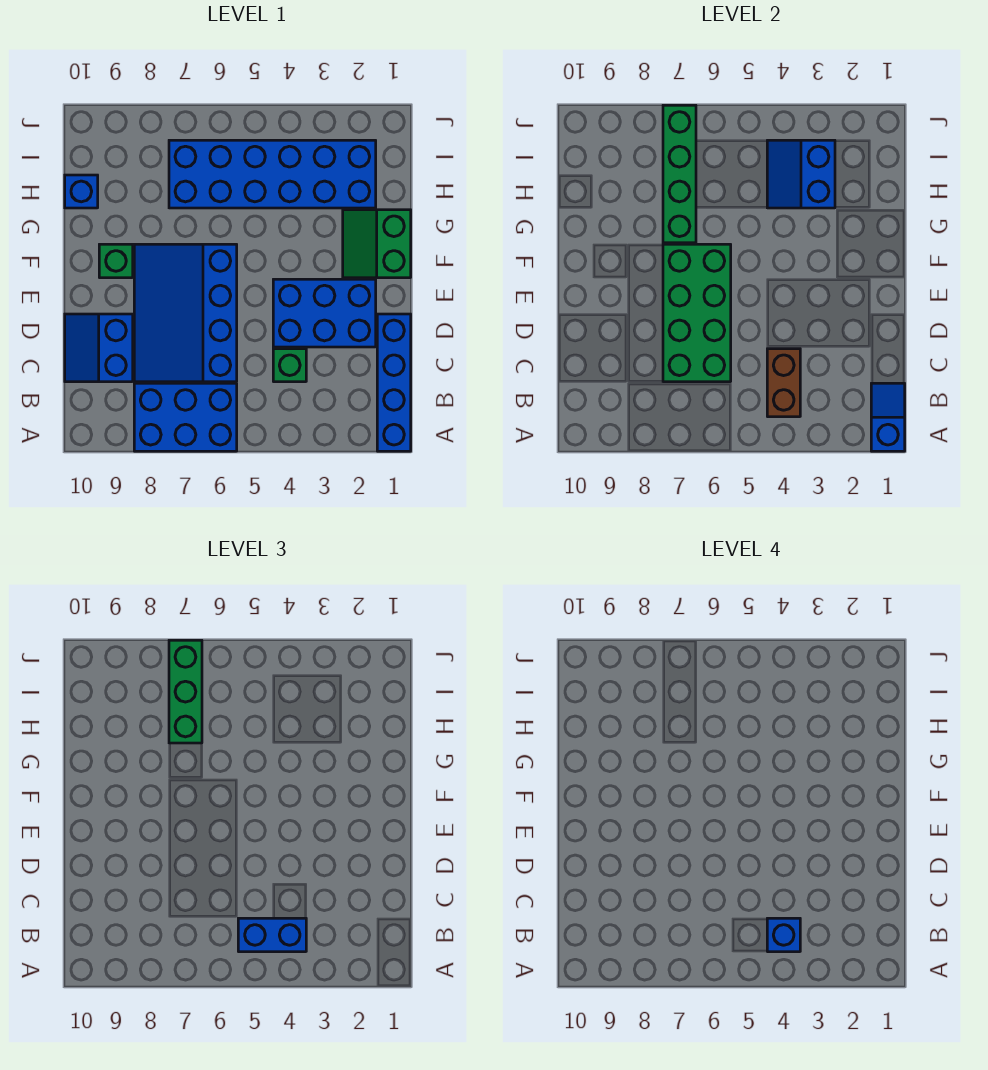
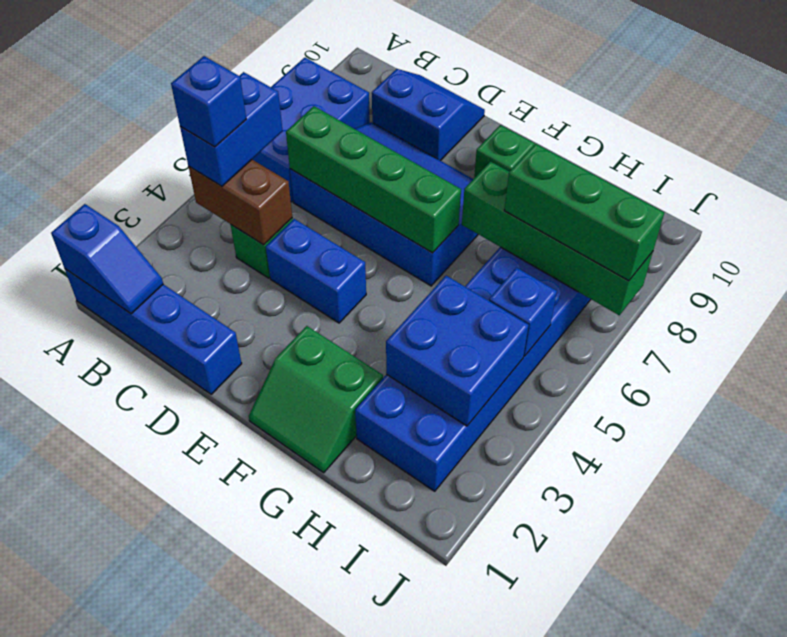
green 2x4 brick [663,244,731,382] -> green 1x4 brick [286,106,461,253]
blue 2x3 brick [273,279,376,347] -> blue 1x2 brick [266,219,366,323]
green 2x2 slope [343,210,411,278] -> green 2x2 slope turned to [249,326,383,473]
blue 2x2 slope [767,140,835,208] -> blue 2x2 brick [386,276,529,426]
blue 1x1 brick [65,175,98,208] -> blue 1x1 brick moved to [489,268,557,356]

